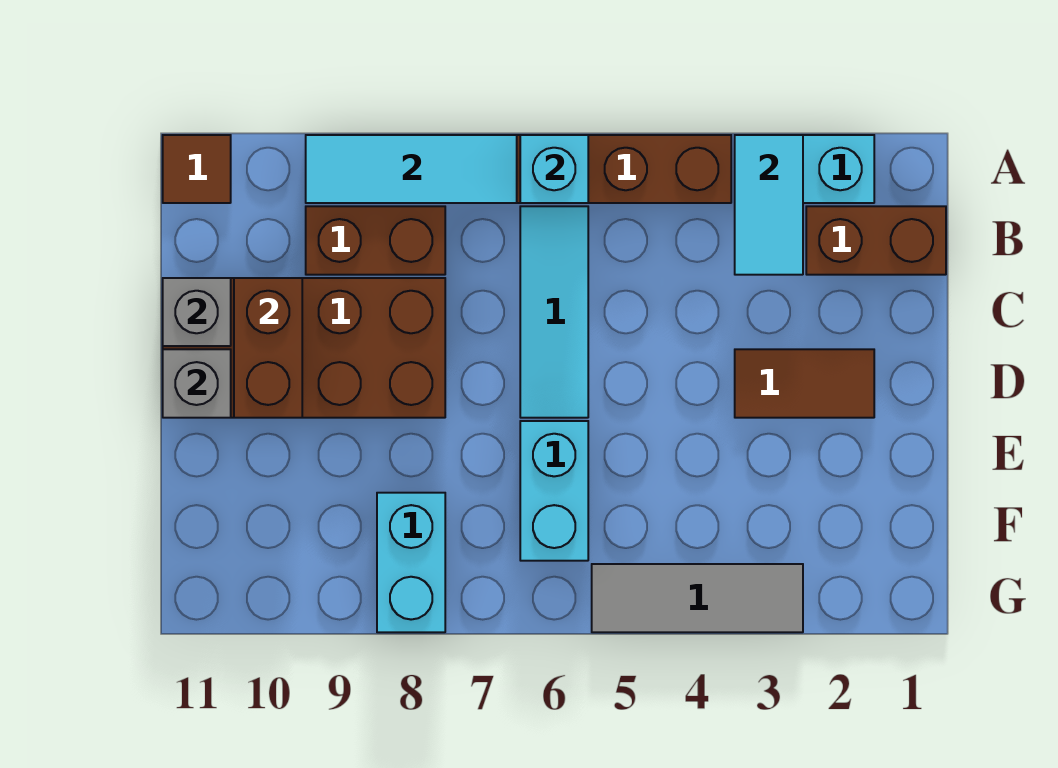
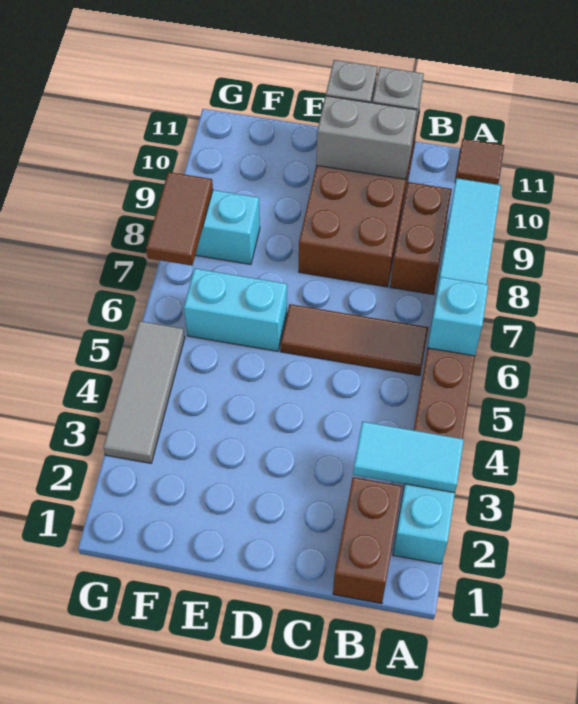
cyan 1x3 tile [520,206,588,418] -> brown 1x3 tile [281,304,428,376]
brown 1x2 brick [234,278,302,418] -> grey 1x2 brick [316,96,417,179]
brown 1x2 tile [735,349,874,418] -> brown 1x2 tile moved to [146,172,213,266]

